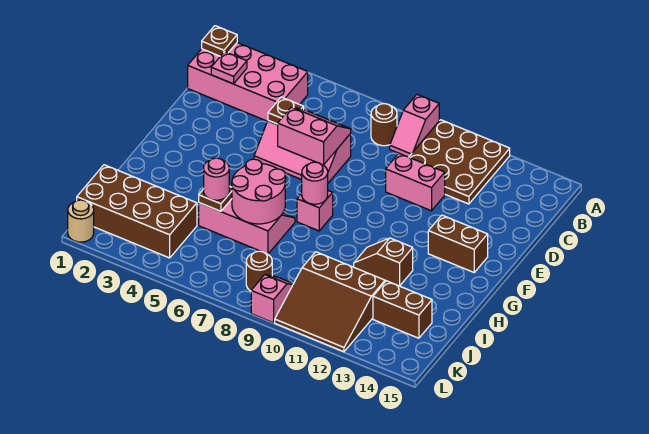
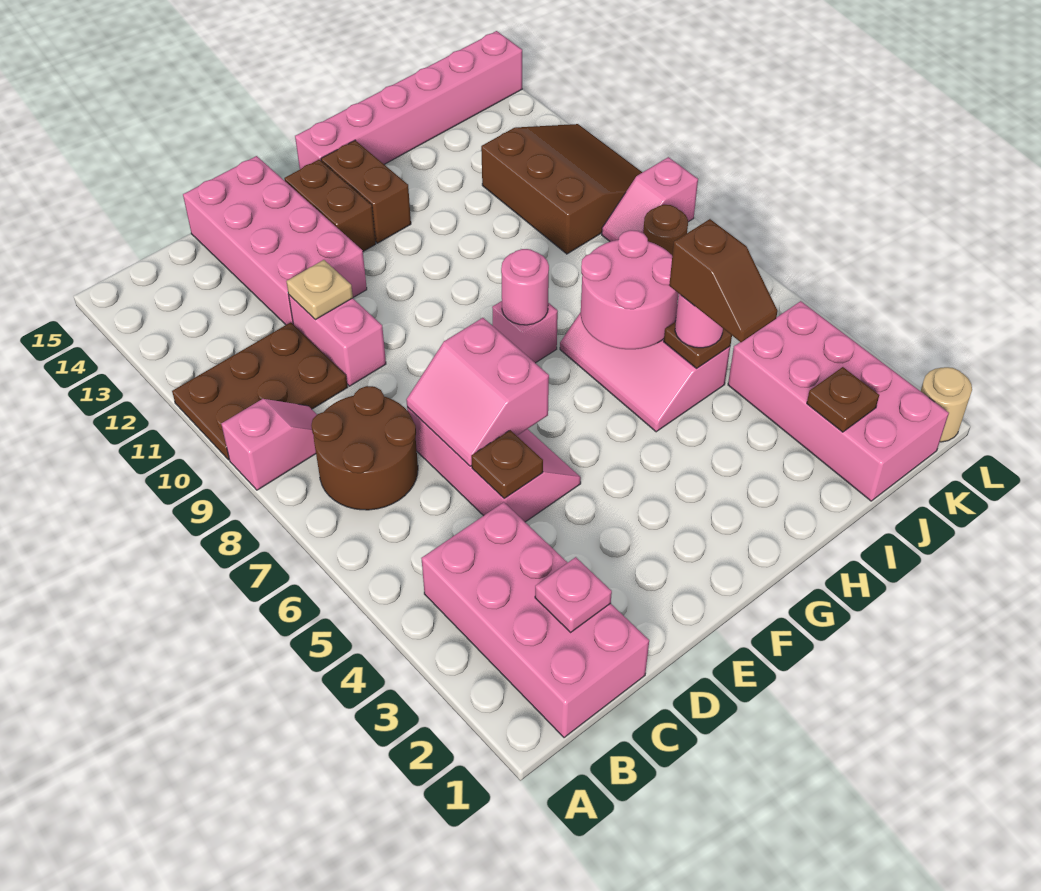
brown 3x3 plate [409,120,510,204] -> brown 2x3 plate [172,322,348,460]
brown 1x1 plate [202,26,237,56] -> brown 1x1 plate moved to [807,367,879,432]
brown 1x1 round brick [371,104,397,146] -> brown 2x2 round brick [311,386,418,510]
none -> tan 1x1 plate [286,260,353,320]
none -> pink 2x4 brick [183,156,367,325]
none -> pink 1x6 brick [295,31,522,169]
brown 1x2 slope [354,238,413,286] -> brown 1x2 slope moved to [669,219,778,342]
brown 2x4 brick [77,165,197,258] -> pink 2x4 brick [728,301,949,501]
brown 1x2 brick [373,281,432,338] -> brown 1x2 brick moved to [321,140,411,243]

